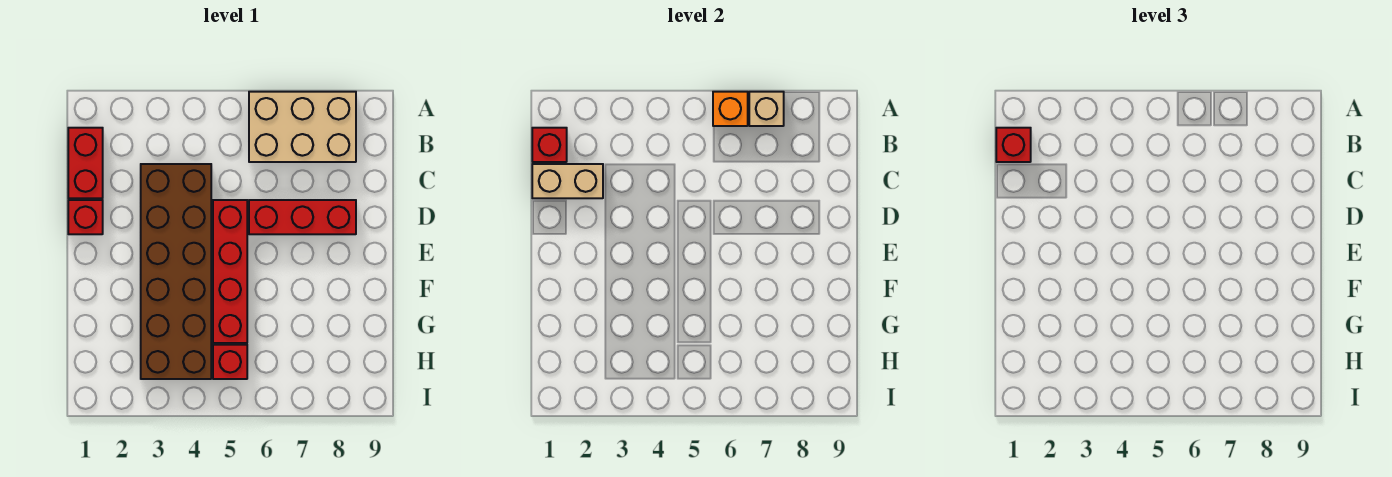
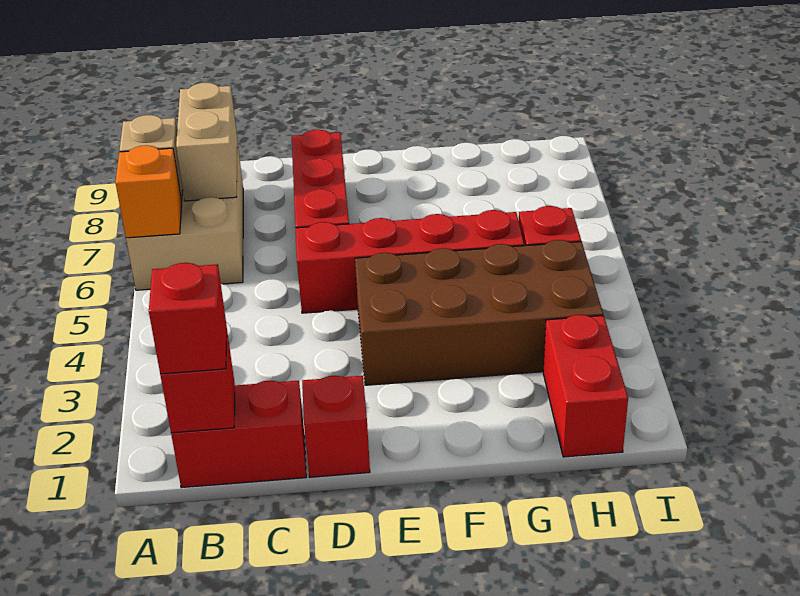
tan 1x2 brick [532,164,603,198] -> tan 1x2 brick moved to [176,82,237,201]
brown 2x6 brick [141,164,211,379] -> brown 2x4 brick [355,240,603,385]
none -> red 1x2 brick [543,315,628,457]

